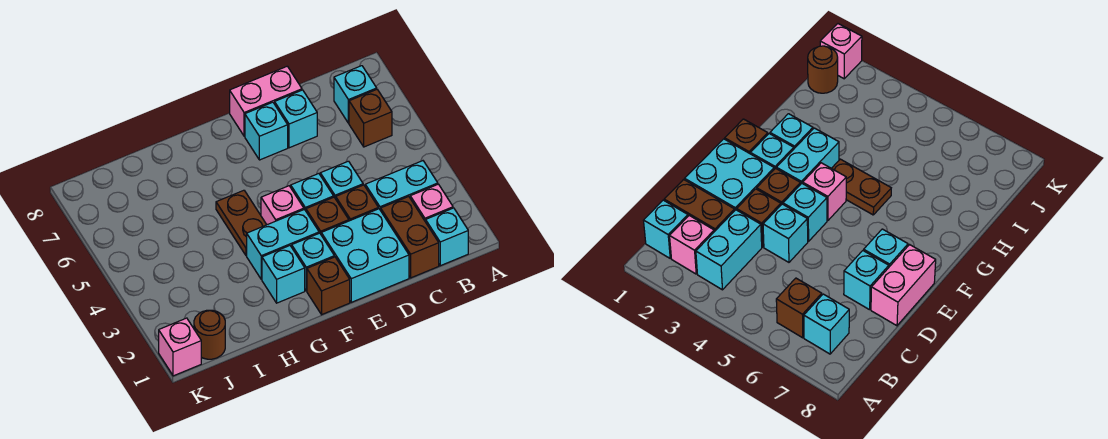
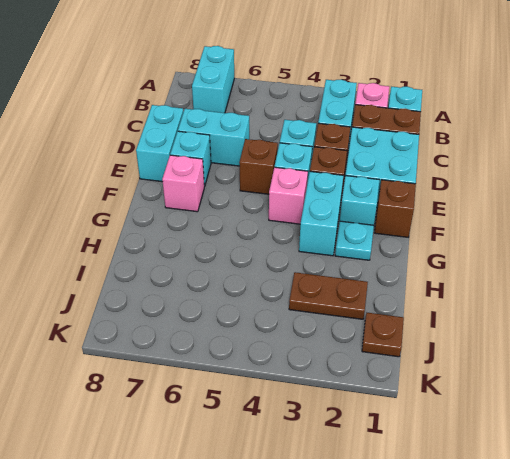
brown 1x1 brick [349,90,392,147] -> brown 1x1 brick moved to [239,139,278,194]
cyan 1x1 brick [334,66,377,123] -> cyan 1x2 brick [192,46,234,113]
cyan 1x1 brick [275,90,317,148] -> cyan 1x2 brick [178,109,249,166]
pink 1x2 brick [230,66,302,136] -> cyan 1x2 brick [136,105,183,182]
cyan 1x1 brick [262,246,305,303] -> cyan 1x1 plate [335,221,374,260]
brown 1x2 plate [216,190,267,256] -> brown 1x2 plate moved to [289,272,368,319]
brown 1x1 round brick [194,310,225,359] -> brown 1x1 plate [362,313,404,357]
pink 1x1 brick [159,318,201,376] -> pink 1x1 brick moved to [162,155,204,212]

